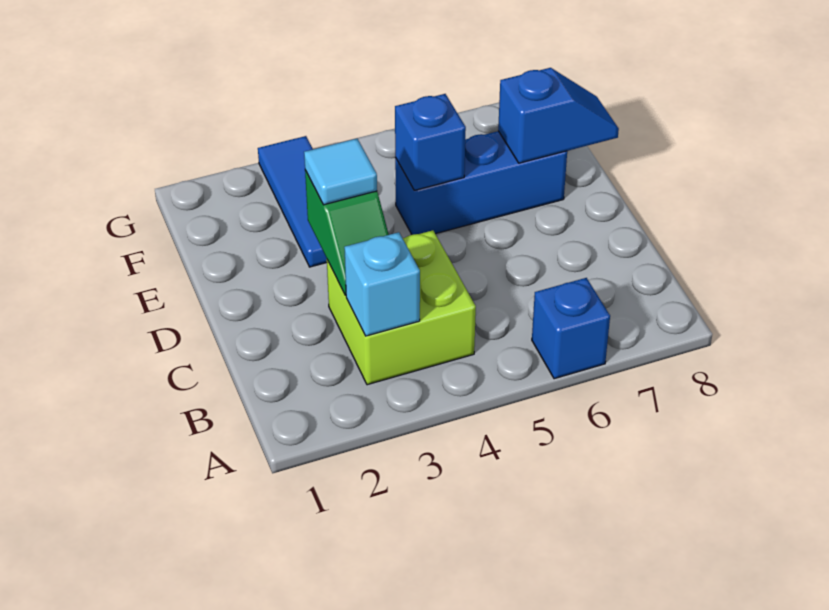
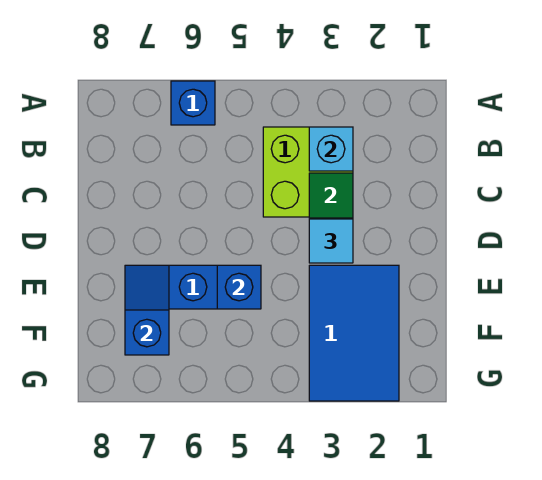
blue 1x3 tile [258,136,327,267] -> blue 2x3 tile [309,265,399,401]
blue 1x2 slope [498,68,619,163] -> blue 1x2 slope turned to [125,265,169,355]

